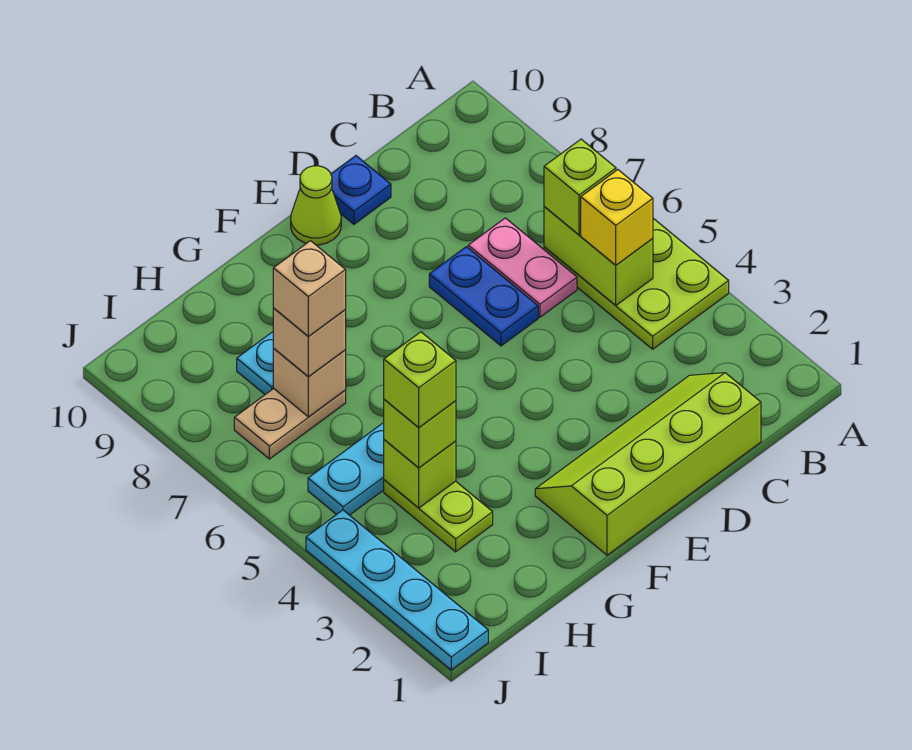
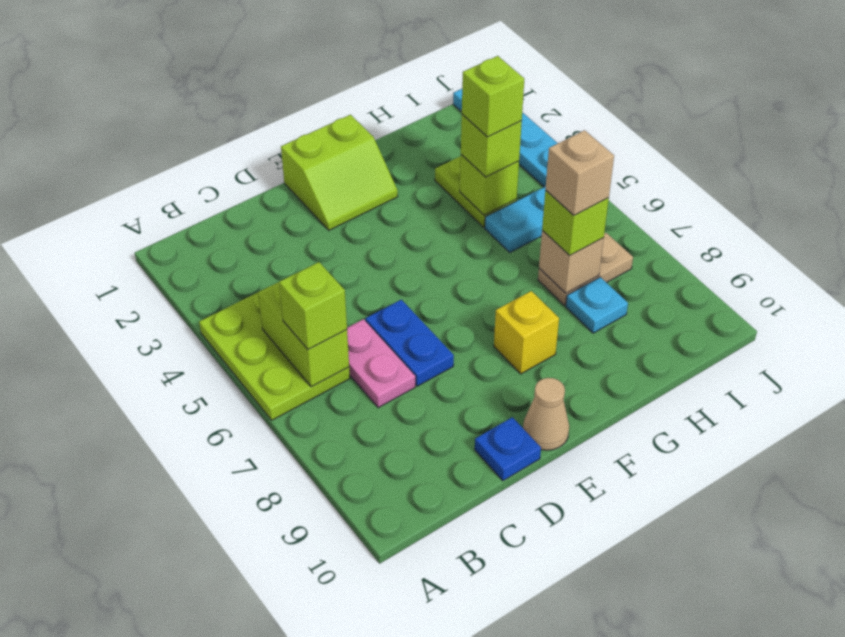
yellow 1x1 brick [581,170,653,265] -> yellow 1x1 brick moved to [494,291,559,374]
lime 2x4 slope [535,373,761,555] -> lime 2x2 slope [281,115,398,230]
lime 1x1 cone [291,166,341,245] -> tan 1x1 cone [523,378,569,450]
tan 1x1 brick [273,308,346,377] -> lime 1x1 brick [542,191,609,256]

